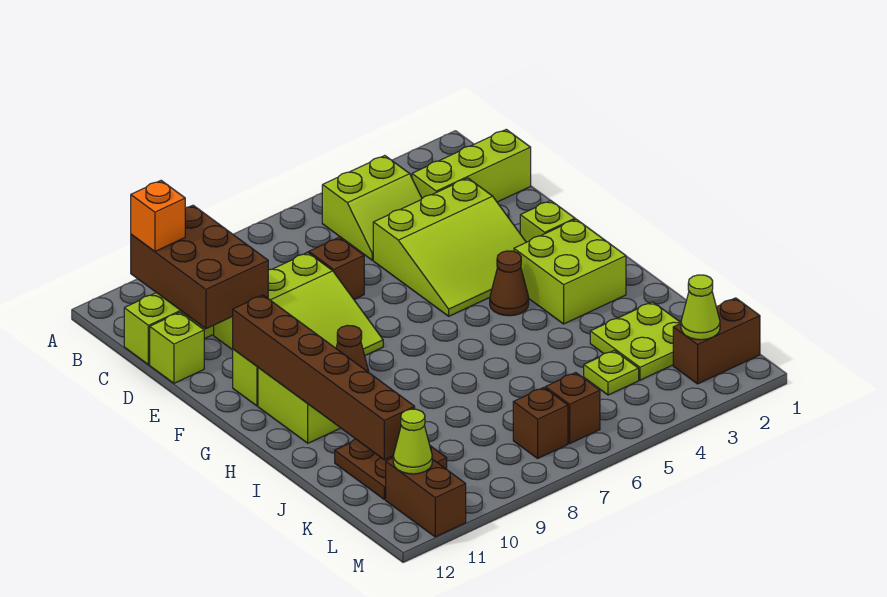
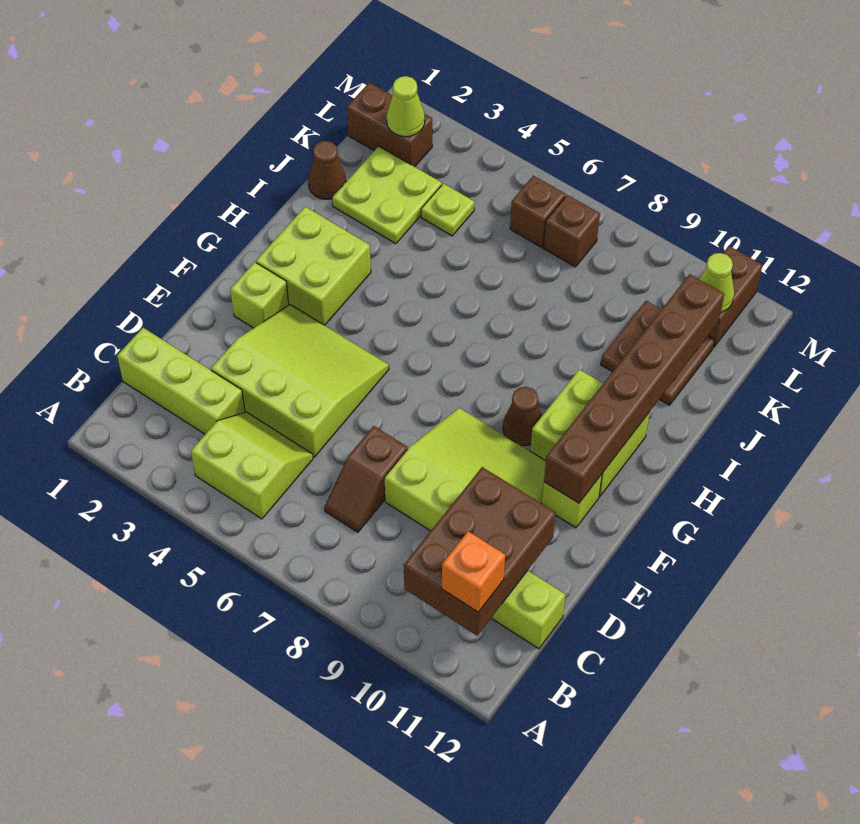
lime 1x1 brick [150,312,204,383] -> none
brown 1x1 cone [490,251,529,316] -> brown 1x1 cone moved to [308,141,346,199]

